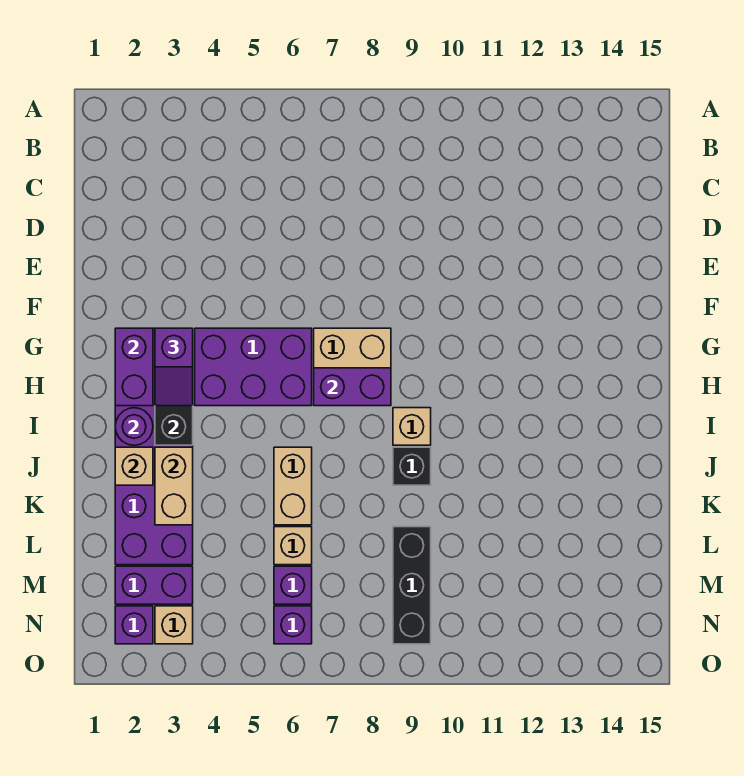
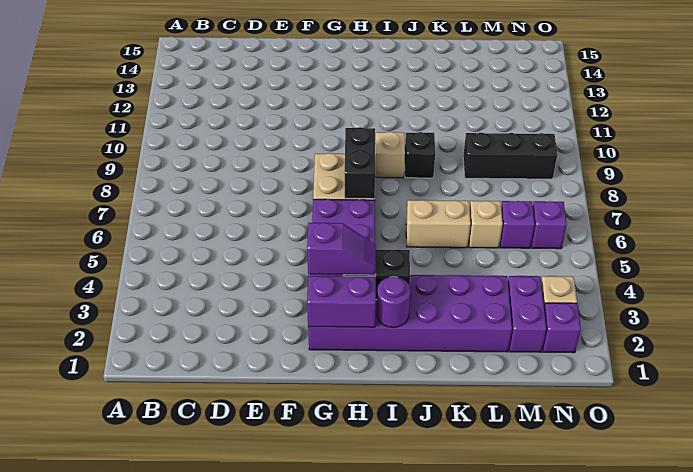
purple 1x2 brick [314,368,391,406] -> black 1x2 brick [345,127,375,199]
tan 1x1 brick [115,447,153,485] -> none
tan 1x2 brick [155,447,193,525] -> none

